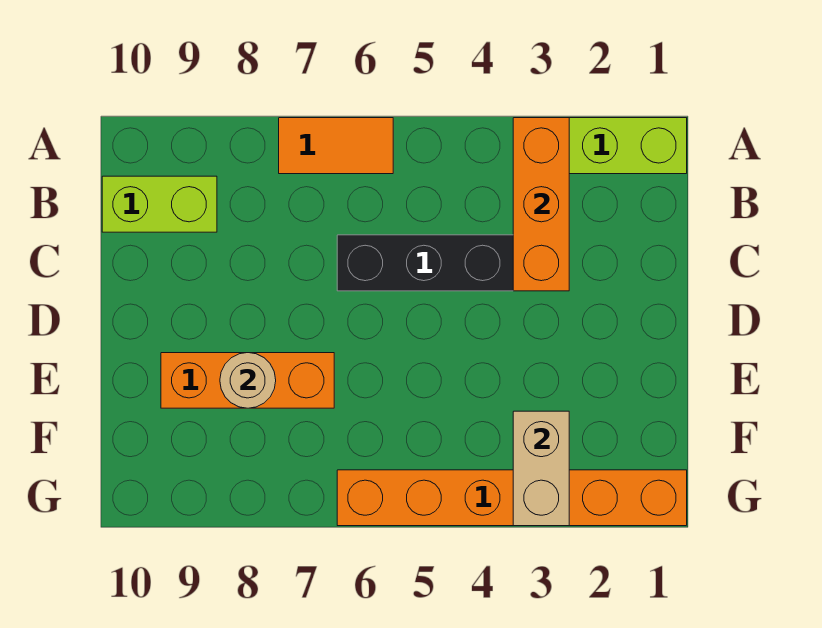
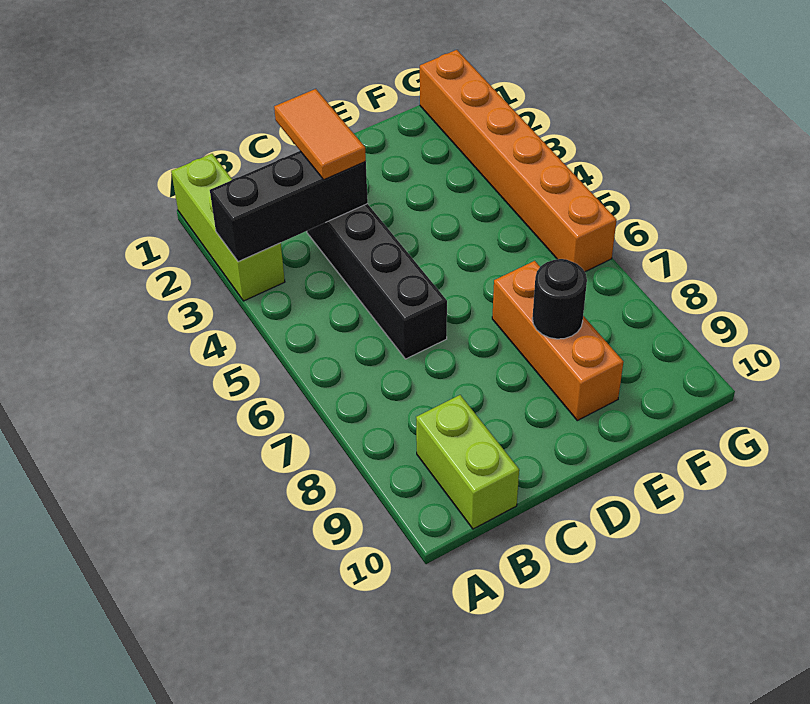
orange 1x3 brick [513,118,569,291] -> black 1x3 brick [210,151,368,262]
orange 1x2 tile [279,118,393,174] -> orange 1x2 tile moved to [274,89,366,180]
tan 1x1 round brick [220,353,276,408] -> black 1x1 round brick [533,259,587,339]
tan 1x2 brick [513,411,569,526] -> none

